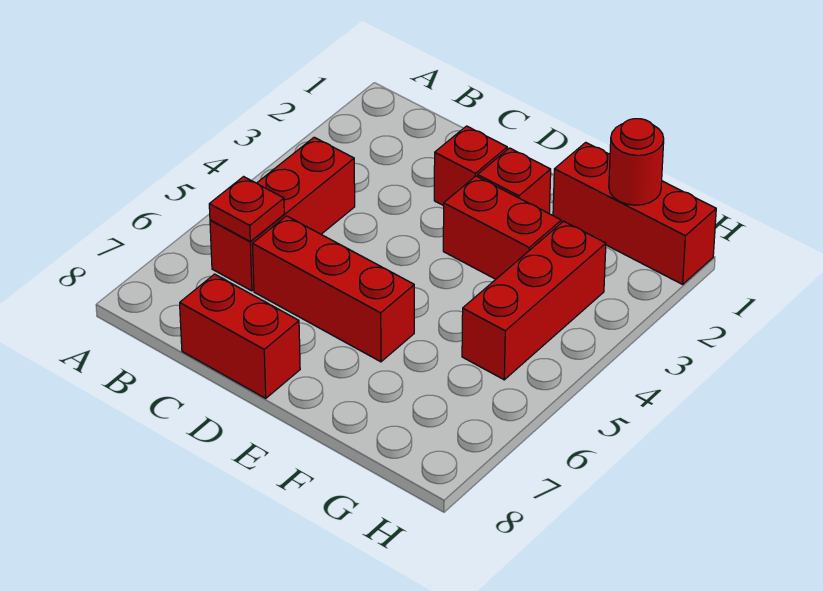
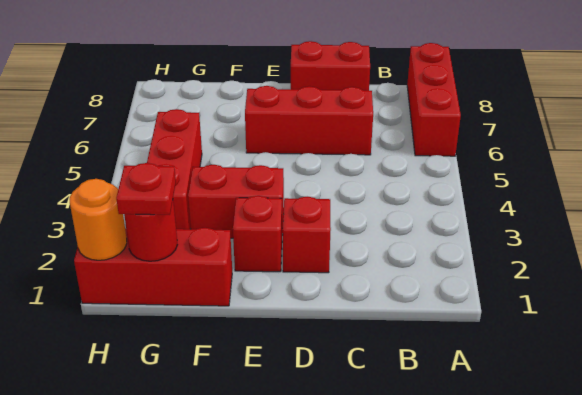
red 1x3 brick [210,137,355,291] -> red 1x3 brick moved to [407,43,461,156]
red 1x1 plate [209,177,284,241] -> red 1x1 plate moved to [116,163,176,215]
none -> orange 1x1 round brick [70,179,127,260]

